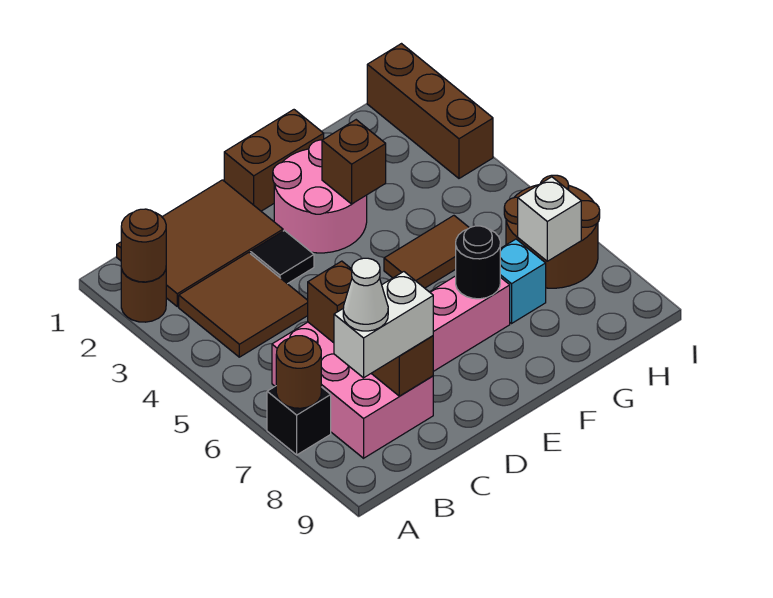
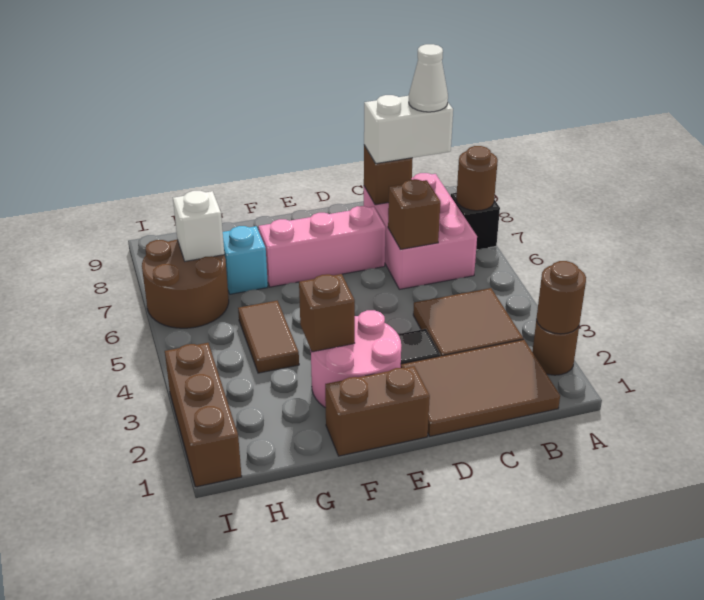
brown 1x2 tile [384,216,469,288] -> brown 1x2 tile turned to [238,301,299,373]
black 1x1 round brick [456,226,500,299] -> none

